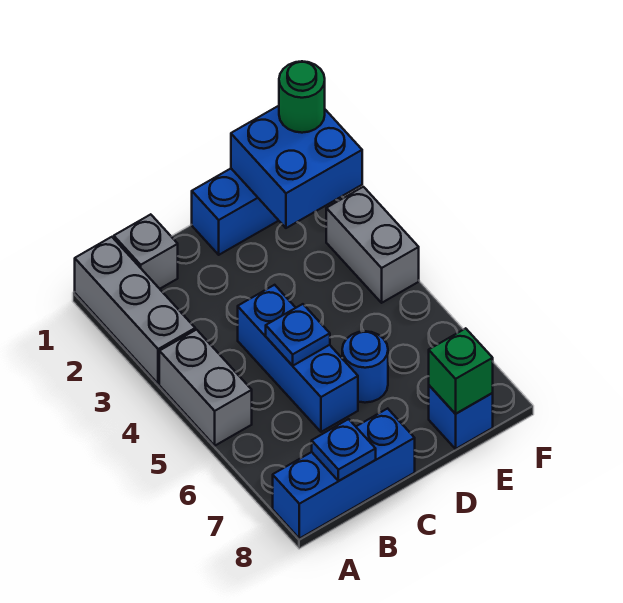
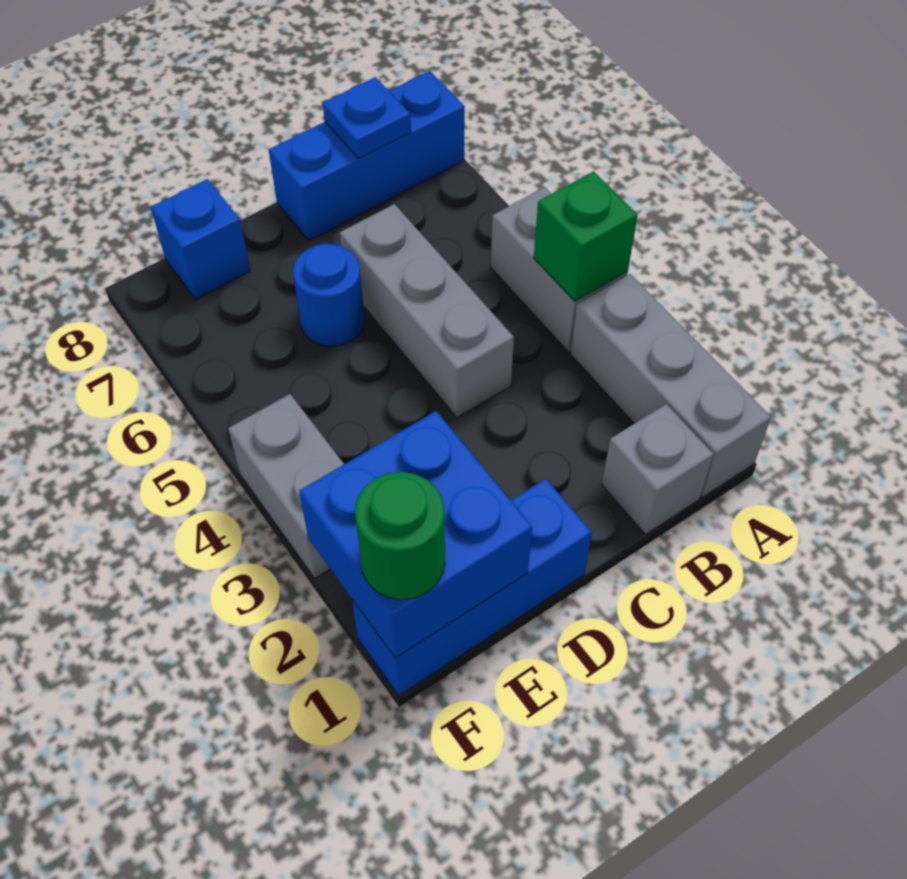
blue 1x3 brick [238,285,358,432] -> grey 1x3 brick [340,204,514,417]
blue 1x1 plate [266,304,330,366] -> none
green 1x1 brick [429,328,493,414] -> green 1x1 brick moved to [534,171,638,301]

